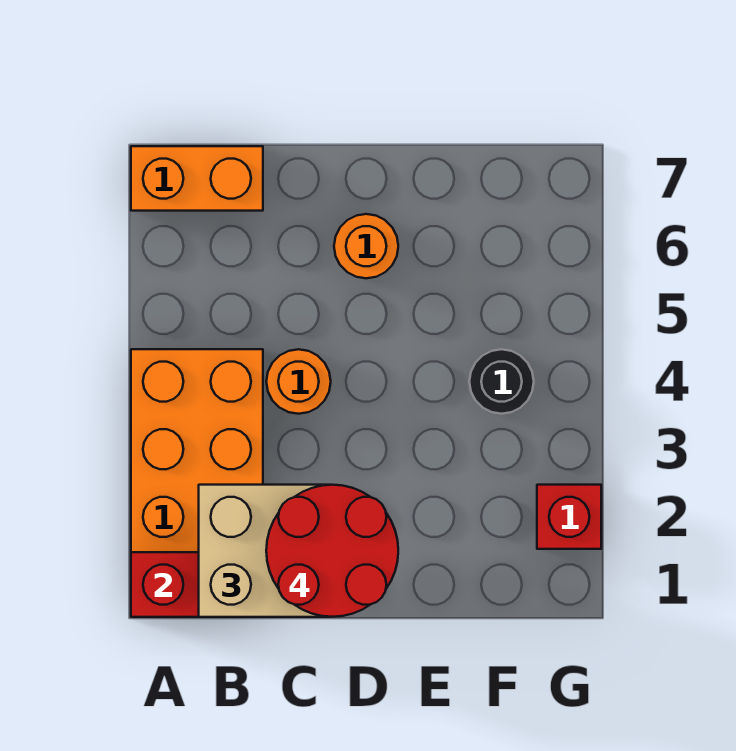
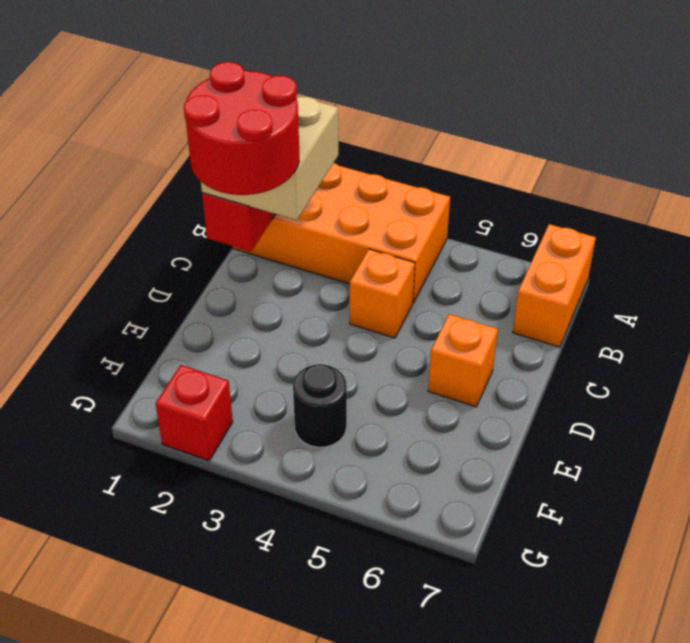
orange 1x1 round brick [266,349,331,414] -> orange 1x1 brick [350,249,415,338]
orange 1x1 round brick [334,214,398,278] -> orange 1x1 brick [428,314,498,407]

